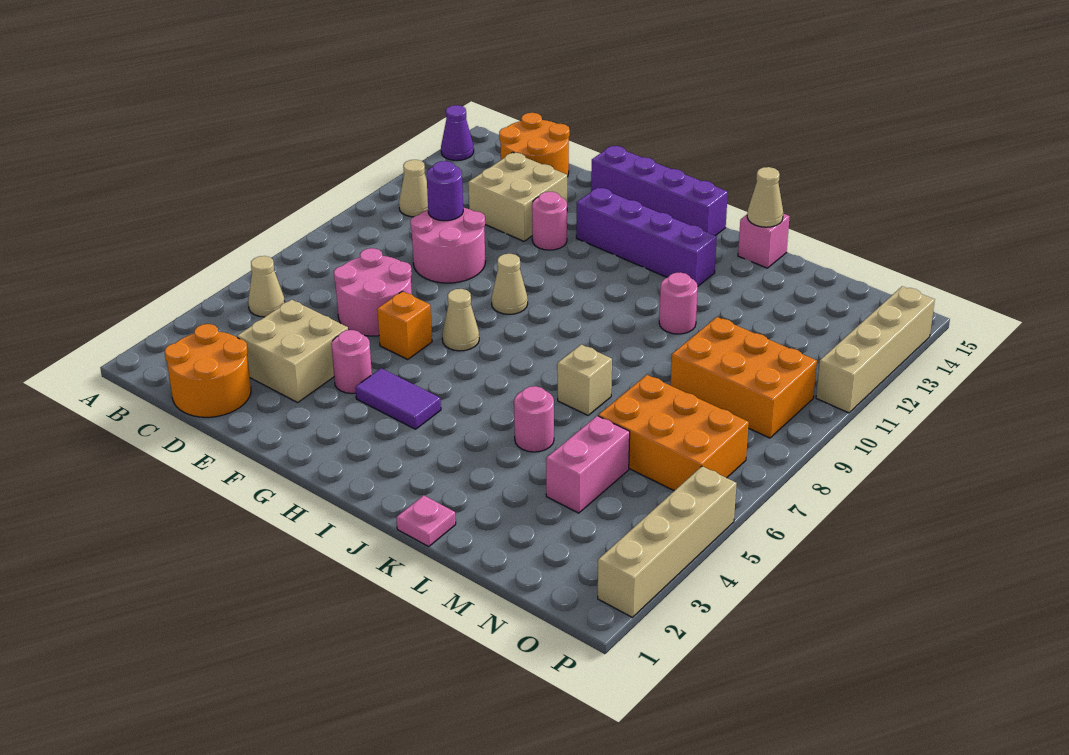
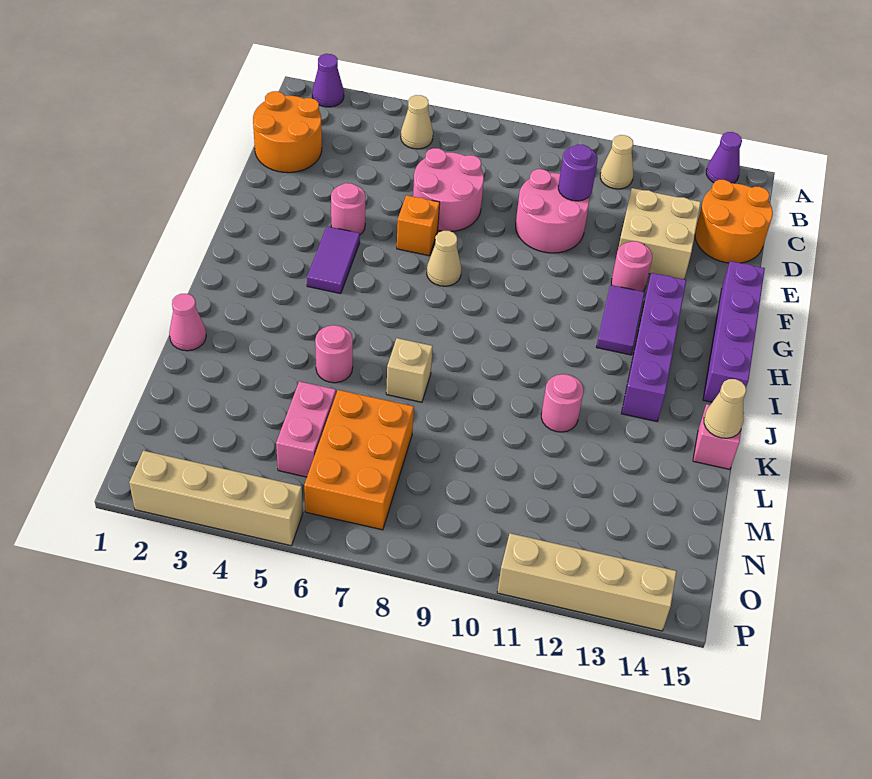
none -> purple 1x1 cone [312,54,344,107]
tan 2x2 brick [237,300,348,402] -> none
tan 1x1 cone [491,254,528,314] -> none
none -> purple 1x2 tile [597,285,645,355]
pink 1x1 plate [396,495,456,547] -> pink 1x1 cone [169,294,206,351]
pink 1x2 brick [546,416,630,513] -> pink 1x2 brick turned to [276,381,336,477]
orange 2x3 brick [671,317,817,438] -> none

